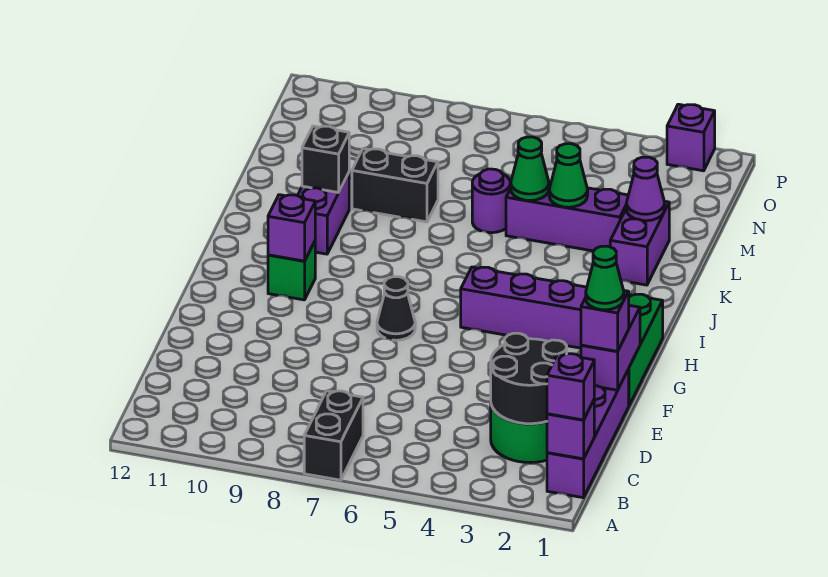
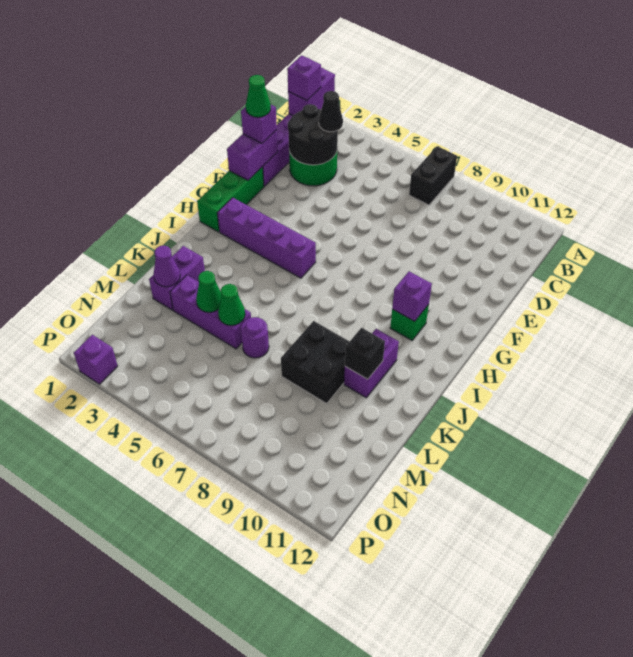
purple 1x1 brick [547,400,594,459] -> purple 1x2 brick [288,68,335,115]
black 1x1 cone [377,277,415,340] -> black 1x1 cone moved to [319,91,343,132]
black 1x2 brick [352,149,438,222] -> black 2x2 brick [281,321,350,403]

